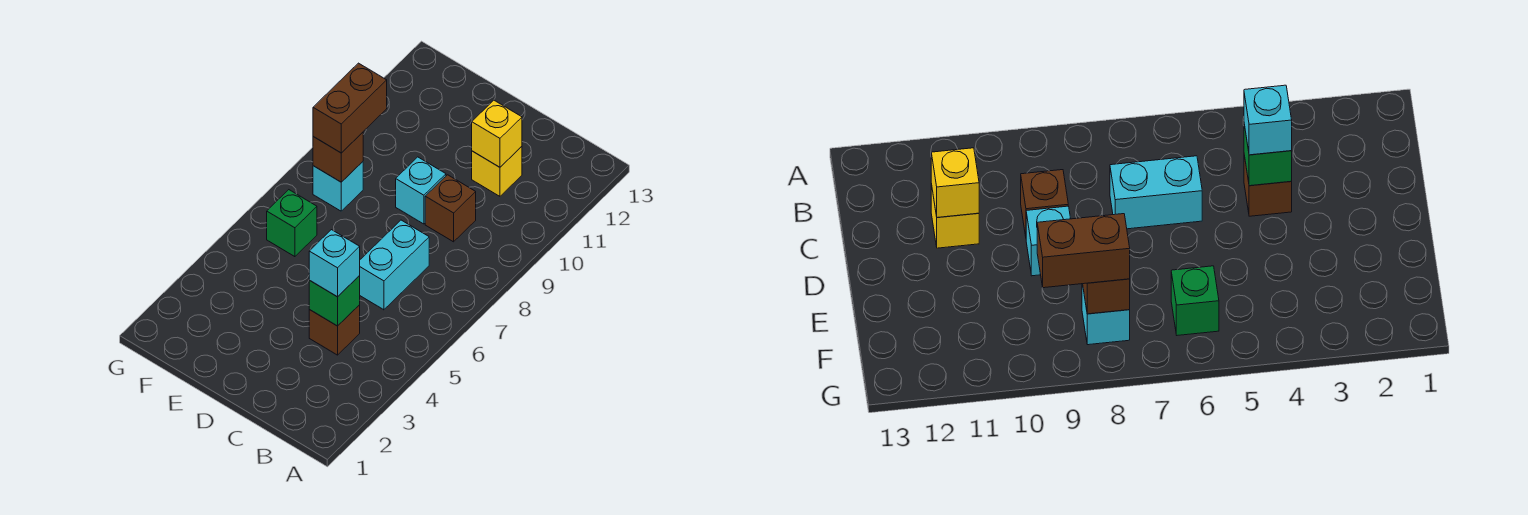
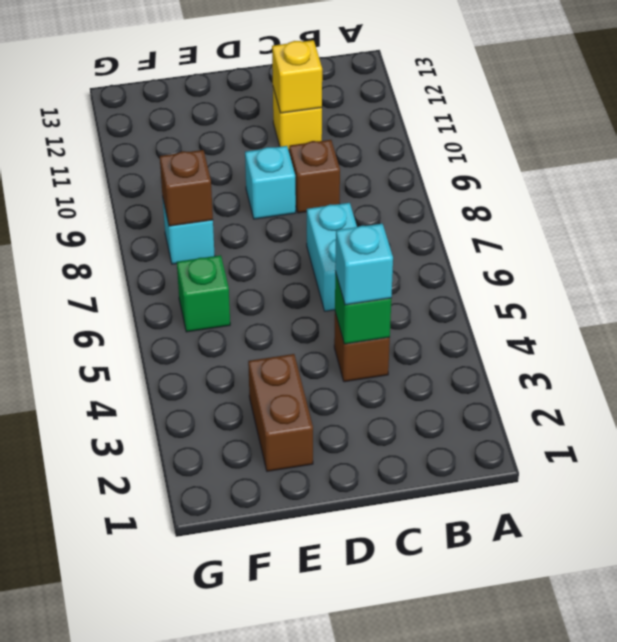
brown 1x2 brick [313,63,387,153] -> brown 1x2 brick moved to [248,354,313,471]

